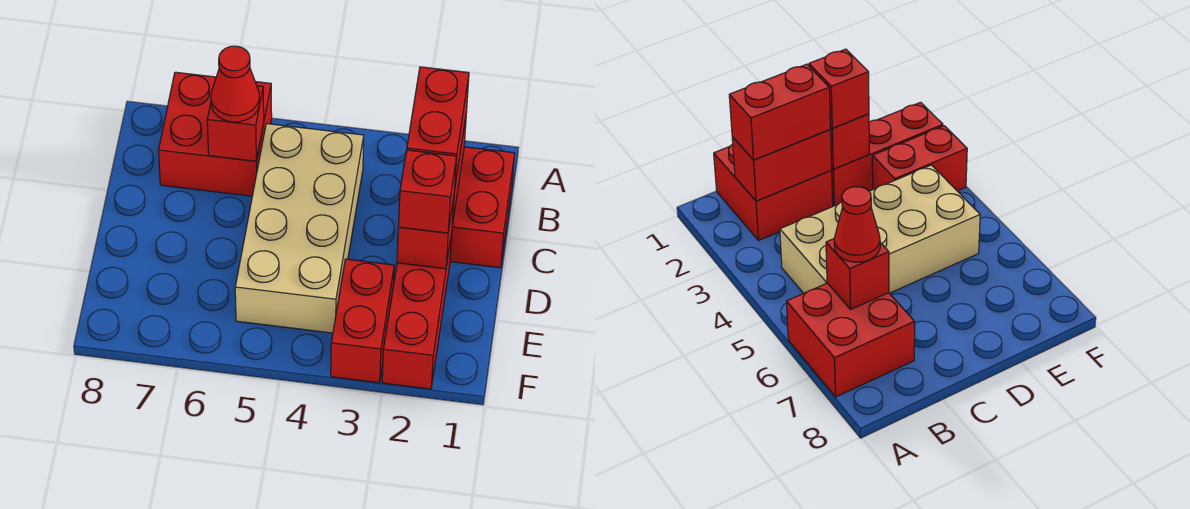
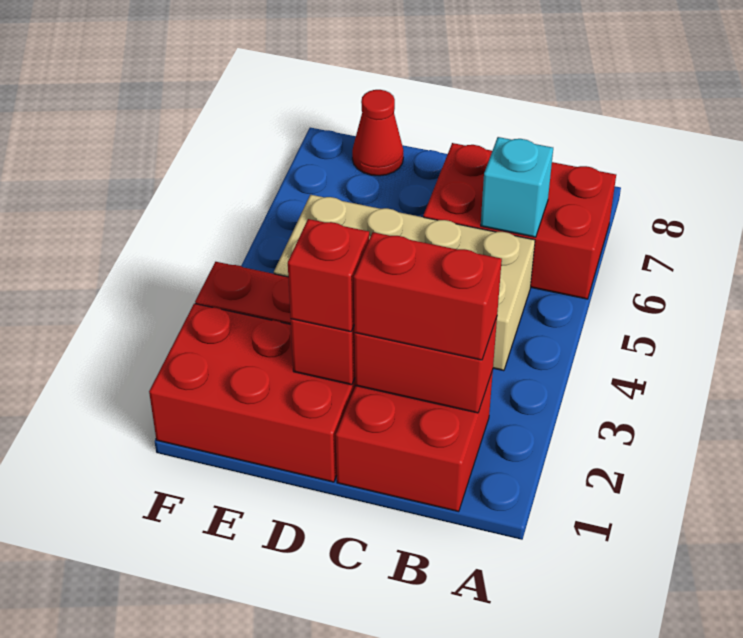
red 2x2 brick [158,72,272,196] -> red 2x3 brick [423,143,616,299]
red 1x1 brick [207,86,264,161] -> cyan 1x1 brick [481,137,553,237]
red 1x1 cone [211,46,260,122] -> red 1x1 cone moved to [352,90,403,176]
red 1x3 brick [382,233,452,389] -> red 2x3 brick [149,303,355,482]

